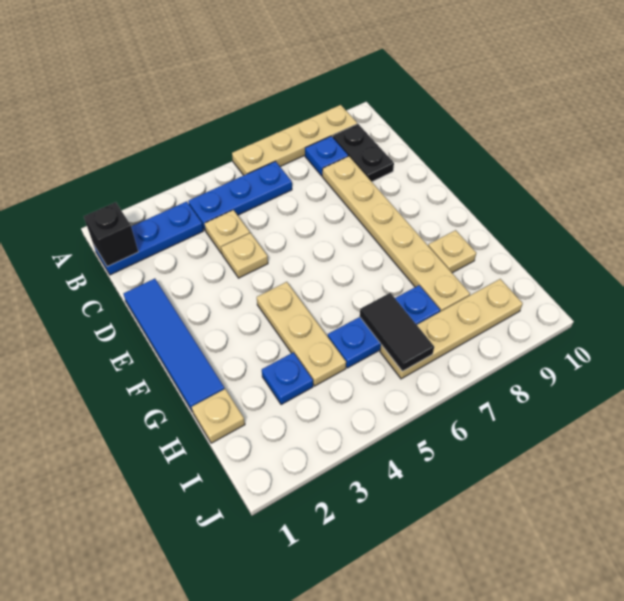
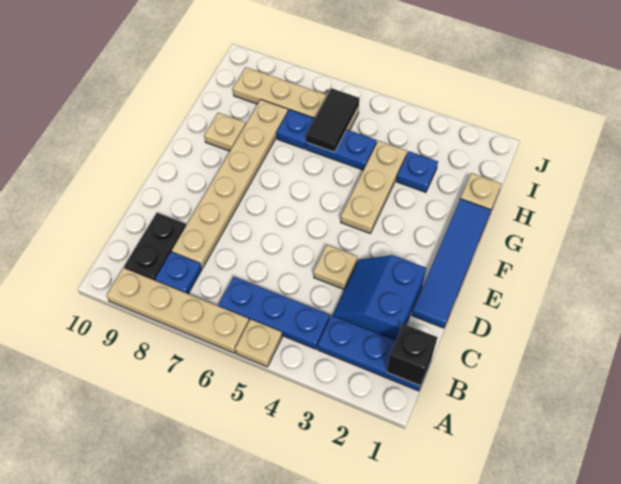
none -> blue 2x2 slope [333,255,426,341]
tan 1x1 plate [205,210,250,254] -> tan 1x1 plate moved to [235,319,282,367]

